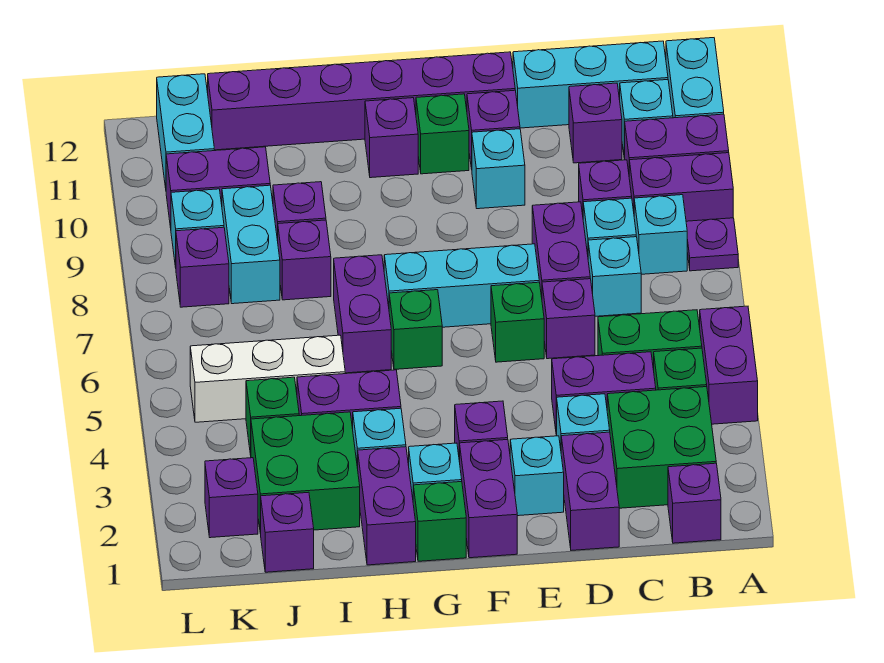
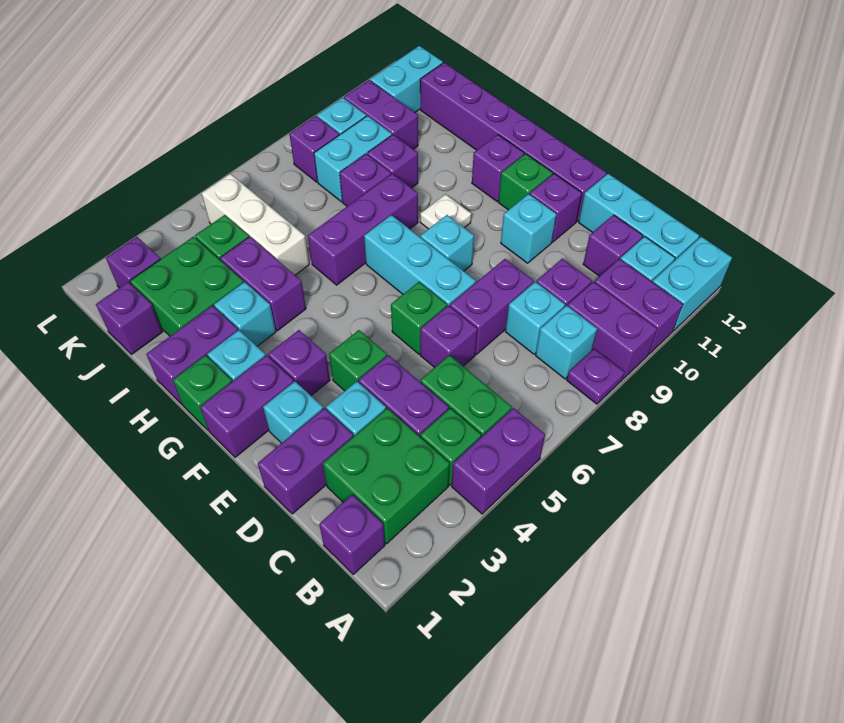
cyan 1x1 brick [588,237,641,316] -> cyan 1x1 brick moved to [420,215,474,271]
green 1x1 brick [389,290,442,369] -> green 1x1 brick moved to [329,330,387,391]
none -> white 1x1 plate [420,194,471,229]
purple 1x2 brick [334,255,391,373] -> purple 1x3 brick [308,174,418,285]

